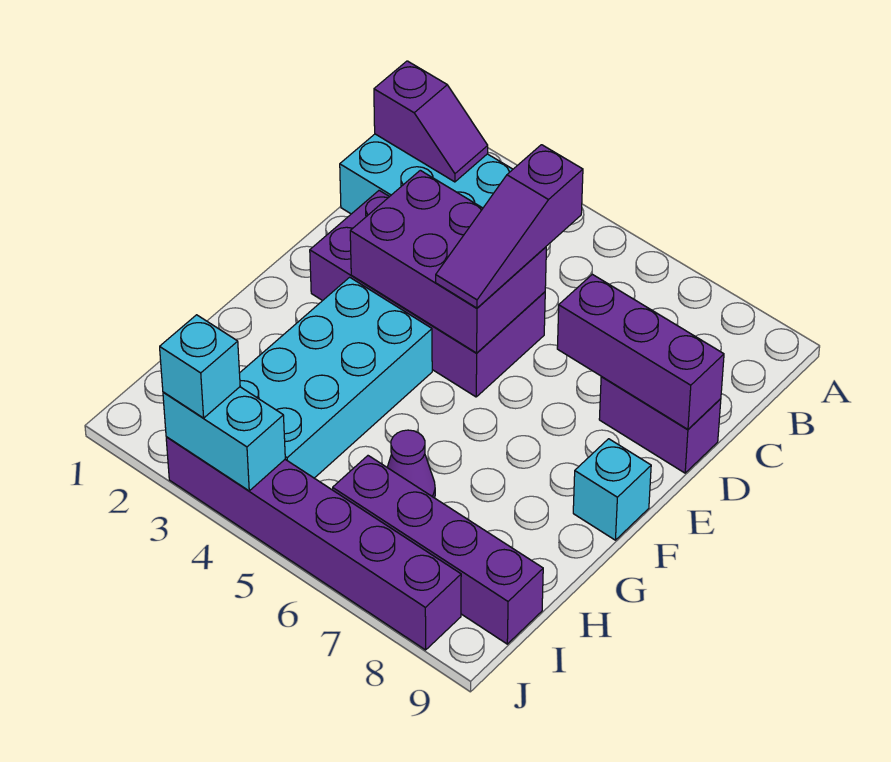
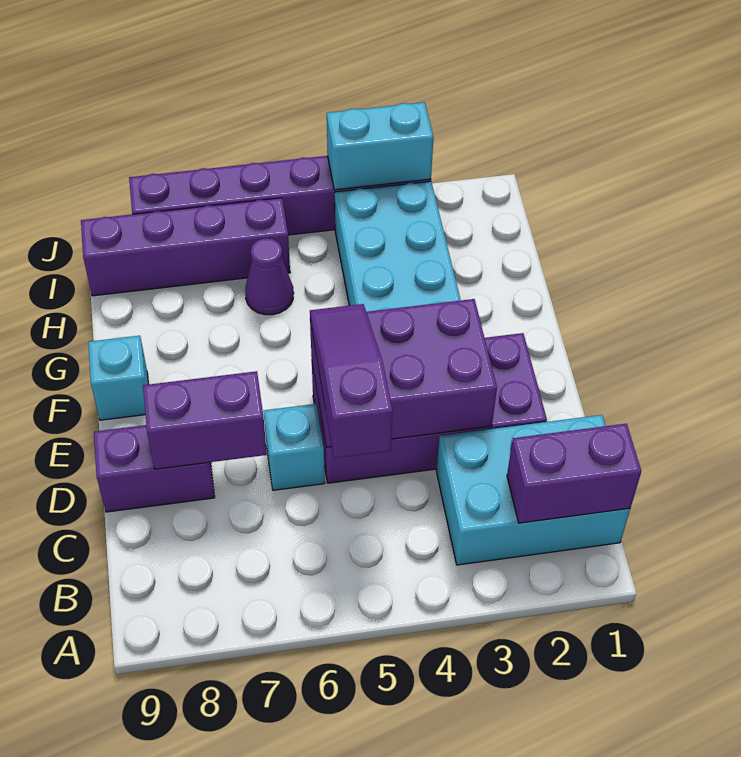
purple 1x2 slope [374,61,488,182] -> purple 1x2 brick [507,424,641,523]
purple 1x3 brick [557,274,724,429] -> purple 1x2 brick [143,371,267,469]
cyan 1x1 brick [160,315,240,418] -> cyan 1x1 brick moved to [263,404,325,490]

